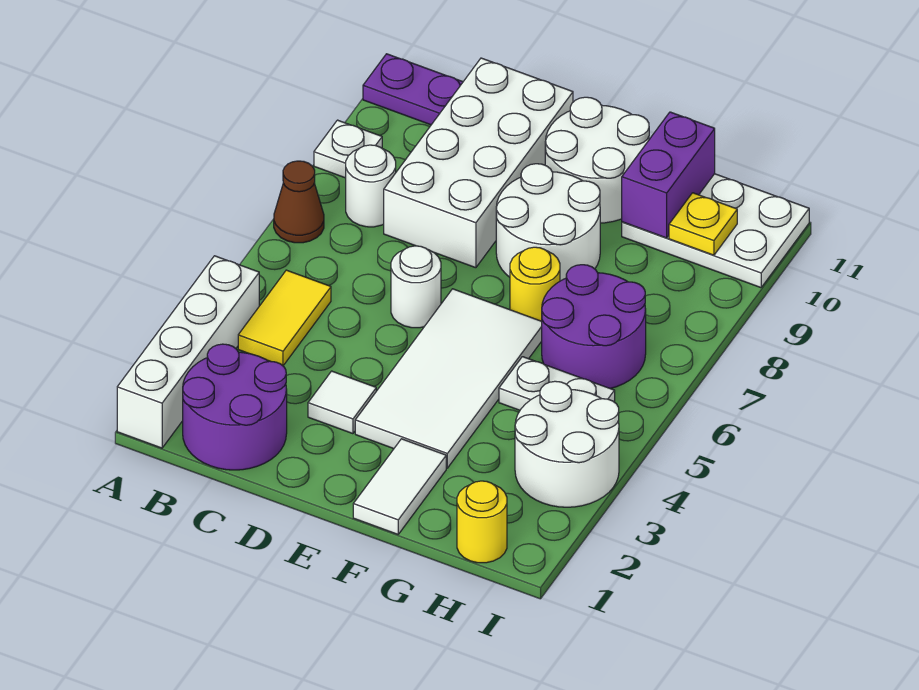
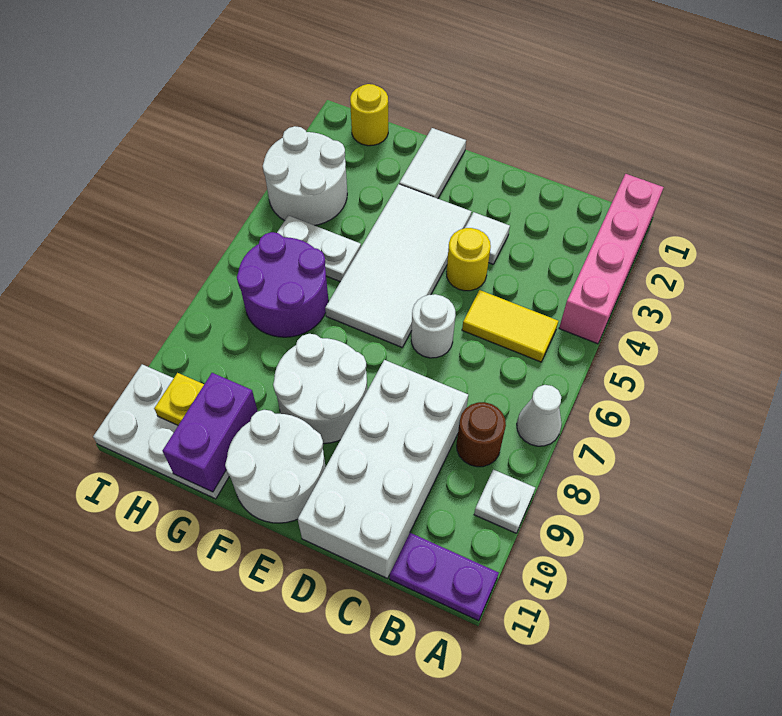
white 1x4 brick [117,256,259,448] -> pink 1x4 brick [559,174,664,344]
brown 1x1 cone [274,161,324,243] -> white 1x1 cone [517,385,562,446]
purple 2x2 round brick [183,344,287,470] -> none
yellow 1x2 tile [238,270,331,366] -> yellow 1x2 tile turned to [462,290,558,362]
white 1x1 round brick [346,145,396,227] -> brown 1x1 round brick [457,402,506,467]
yellow 1x1 round brick [510,247,560,321] -> yellow 1x1 round brick moved to [447,228,491,291]

